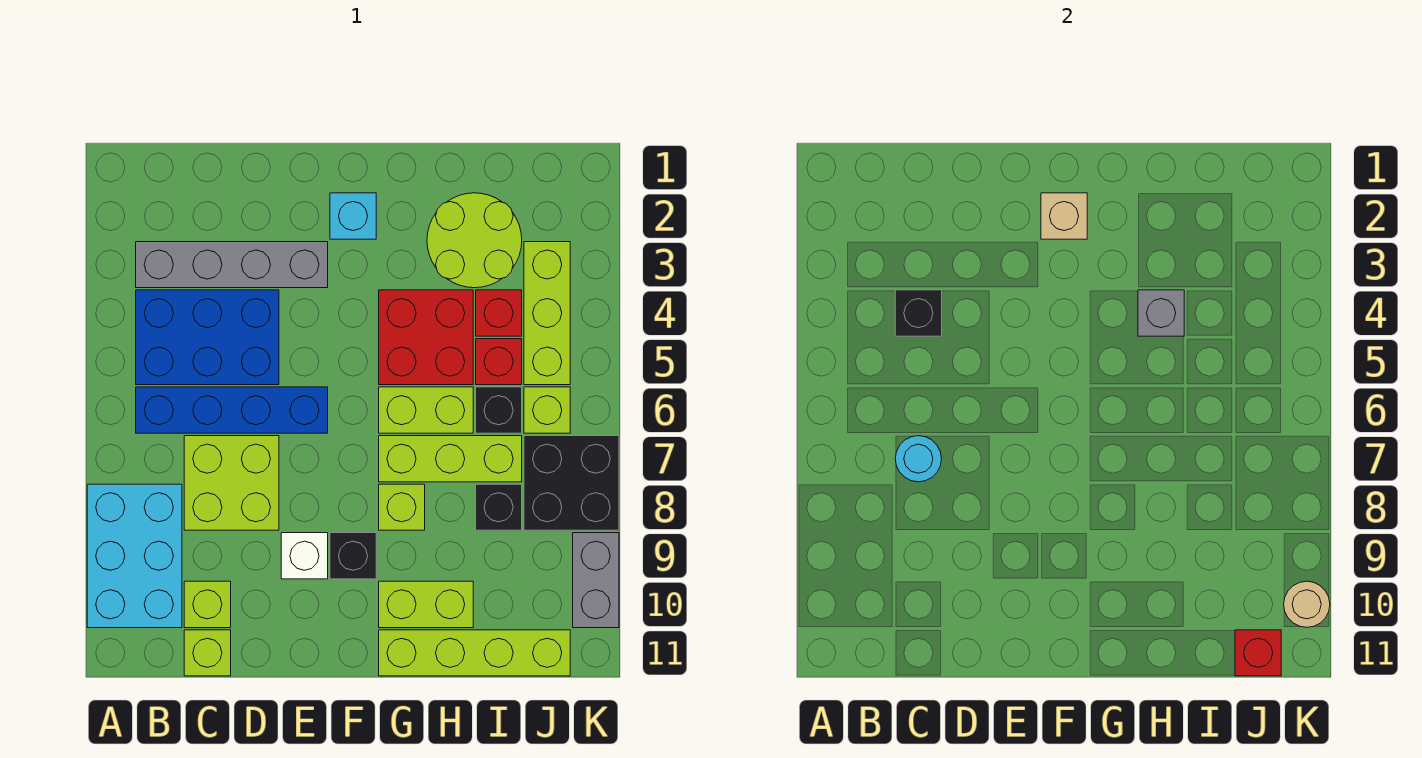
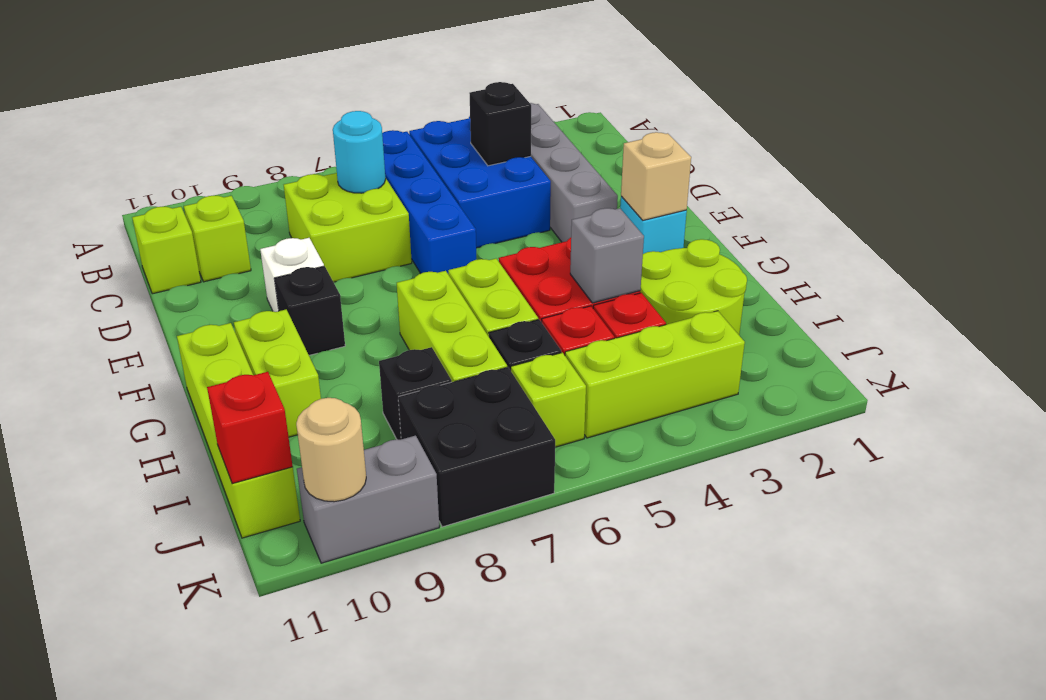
cyan 2x3 brick [87,484,182,628] -> none
lime 1x1 brick [379,484,425,530] -> none

